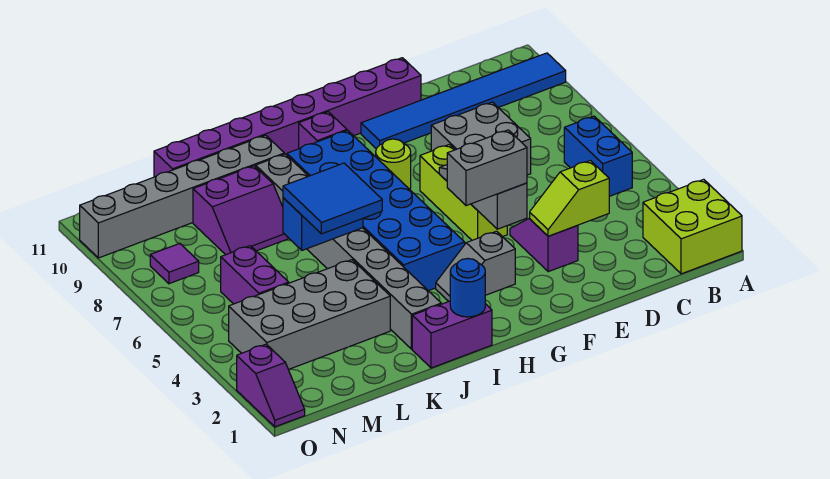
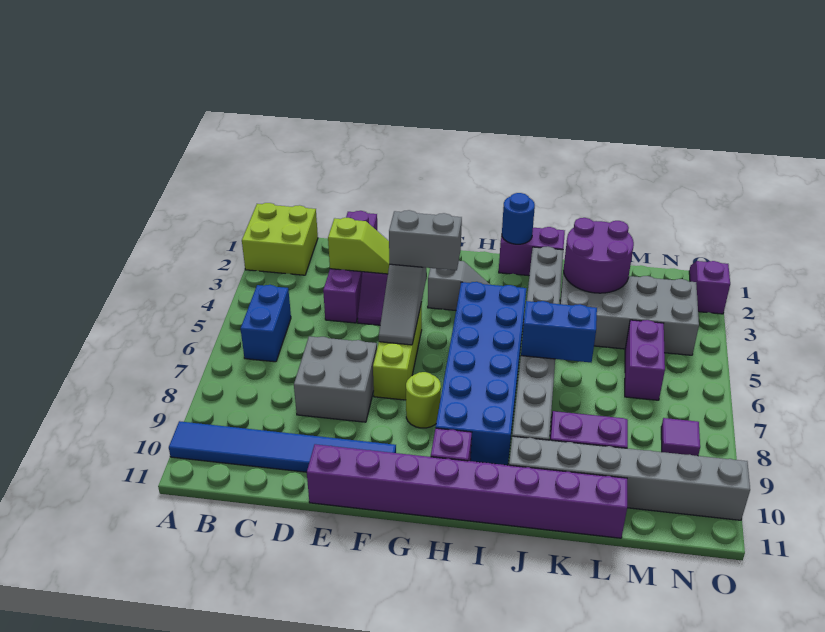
none -> purple 1x4 brick [323,211,377,323]
blue 2x2 tile [283,163,382,234] -> none
none -> purple 2x2 round brick [563,218,634,293]

